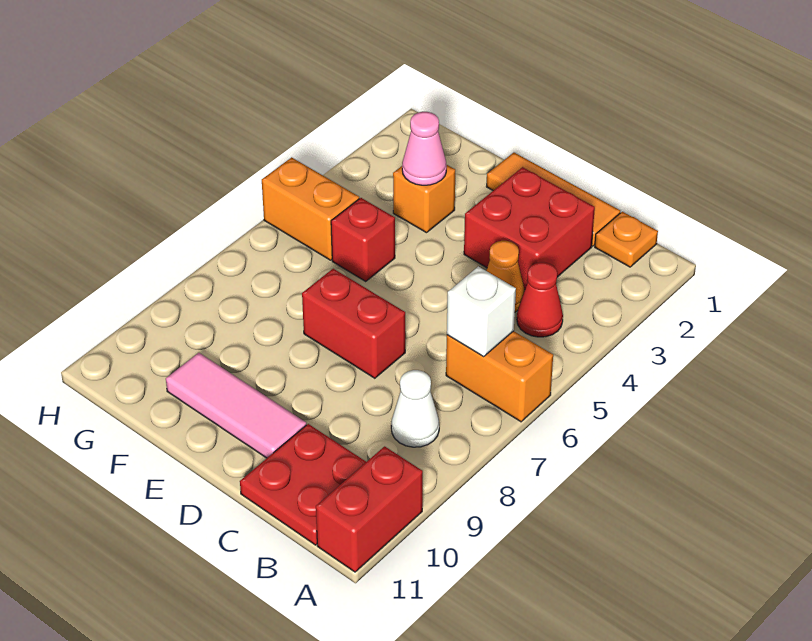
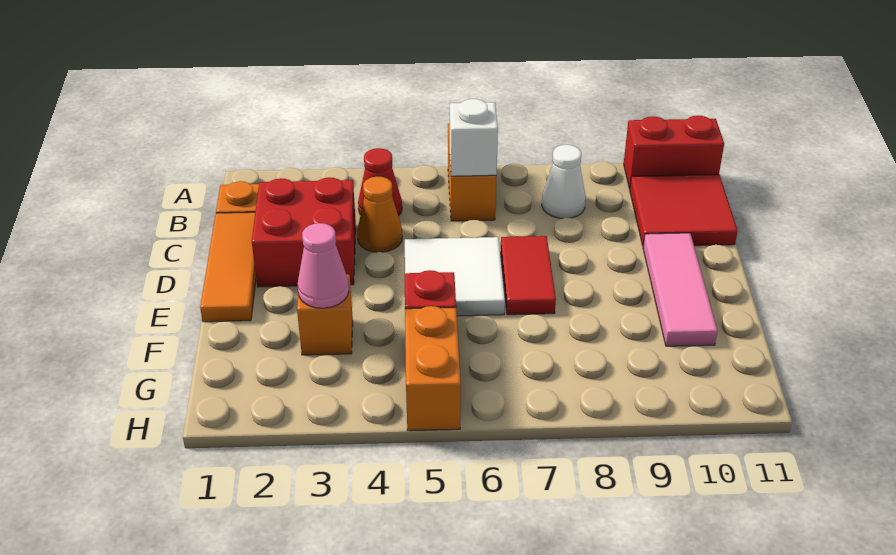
red 2x2 plate [240,424,366,545] -> red 2x2 tile [630,175,738,246]
none -> white 2x2 tile [405,237,505,316]
red 1x2 brick [302,268,405,378] -> red 1x2 tile [501,236,556,315]

